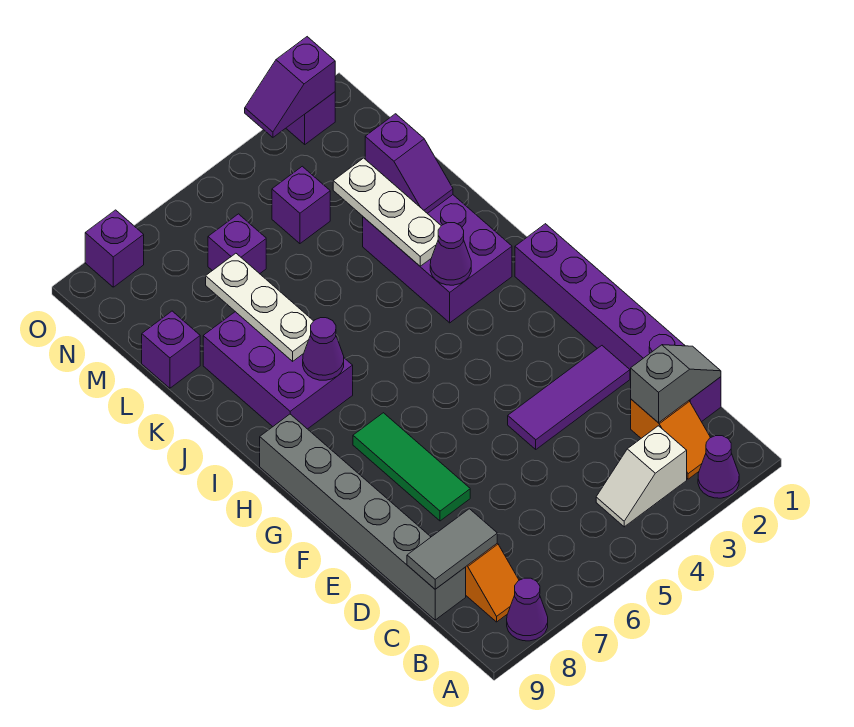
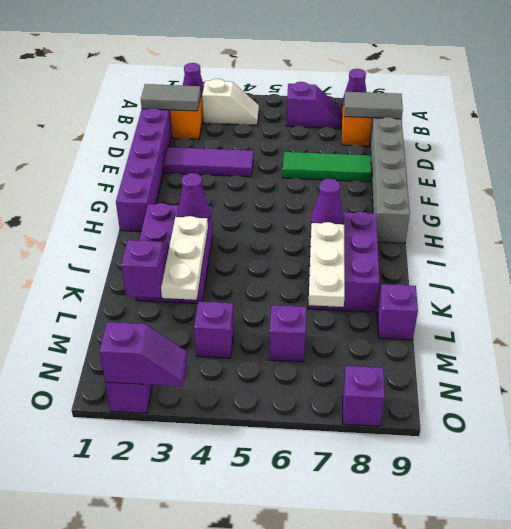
none -> purple 1x2 slope [286,82,341,128]
grey 1x2 slope [631,345,721,423] -> grey 1x2 tile [141,84,201,111]
green 1x3 tile [353,413,470,521] -> green 1x3 tile turned to [283,152,372,182]

